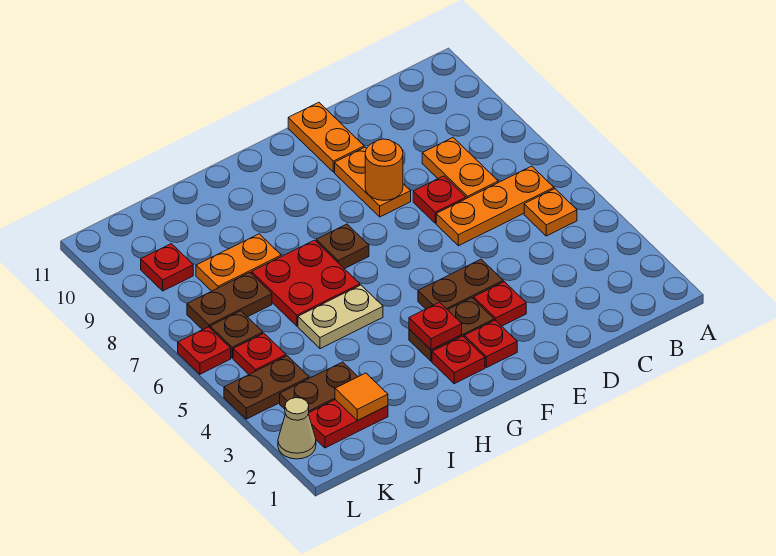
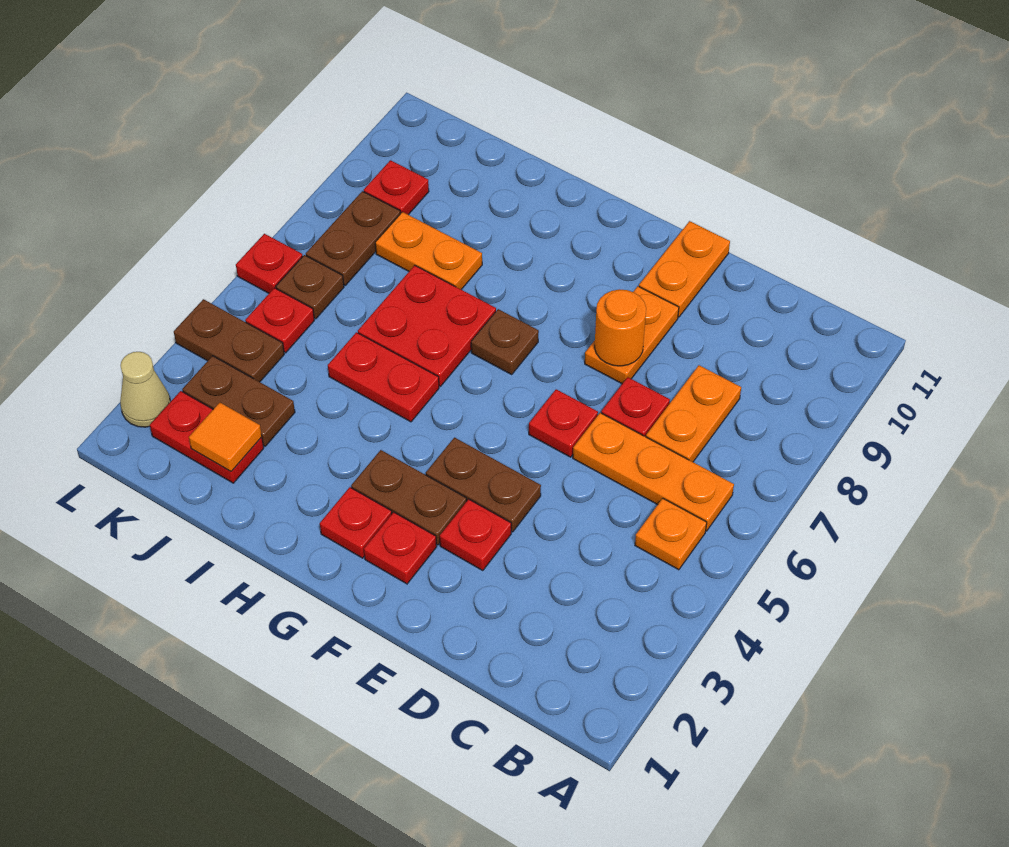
red 1x1 plate [409,302,462,350] -> red 1x1 plate moved to [529,389,598,457]
tan 1x2 plate [298,285,383,349] -> red 1x2 plate [328,332,439,422]
brown 1x2 plate [187,273,272,330] -> brown 1x2 plate turned to [306,191,401,285]

